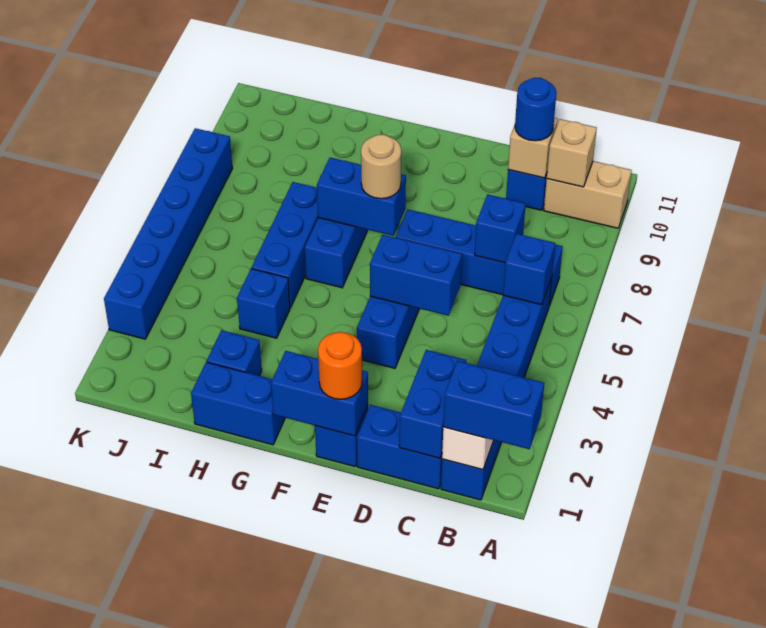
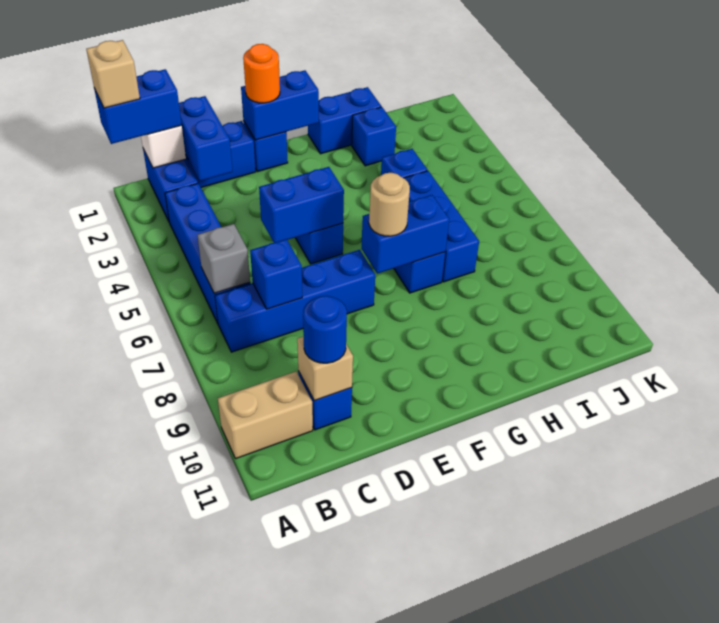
blue 1x1 brick [503,234,555,305] -> grey 1x1 brick [197,224,250,293]
tan 1x1 brick [547,119,597,187] -> tan 1x1 brick moved to [86,40,140,108]
blue 1x6 brick [104,128,232,339] -> none

